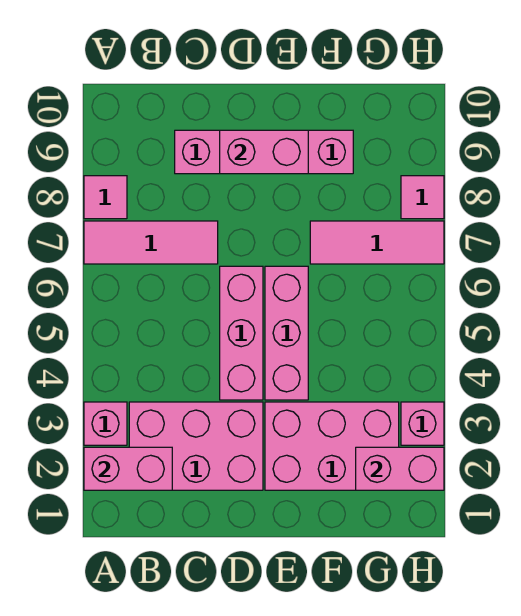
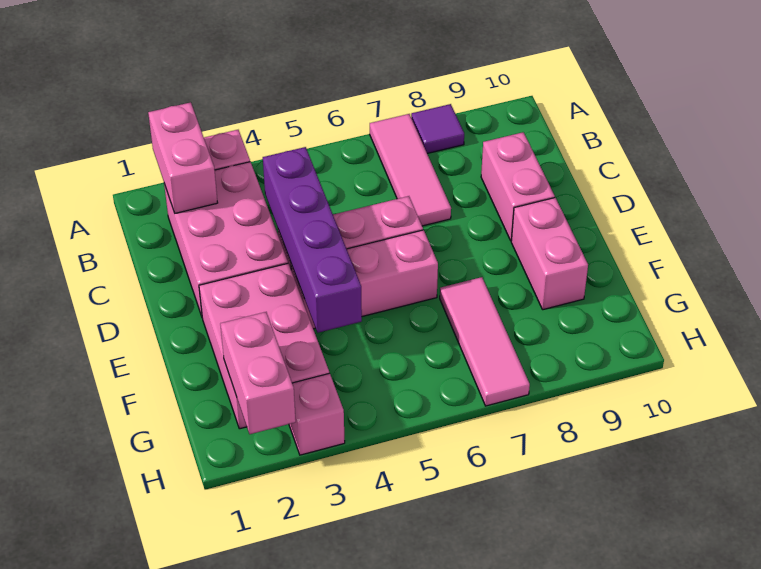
pink 1x1 tile [84,176,127,219] -> purple 1x1 tile [411,104,464,154]
none -> purple 1x4 brick [263,147,362,333]
pink 1x2 brick [220,130,308,174] -> none
pink 1x1 tile [401,176,444,219] -> none

